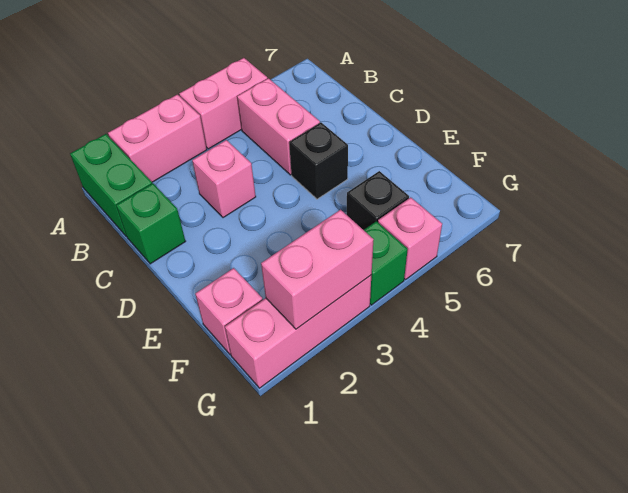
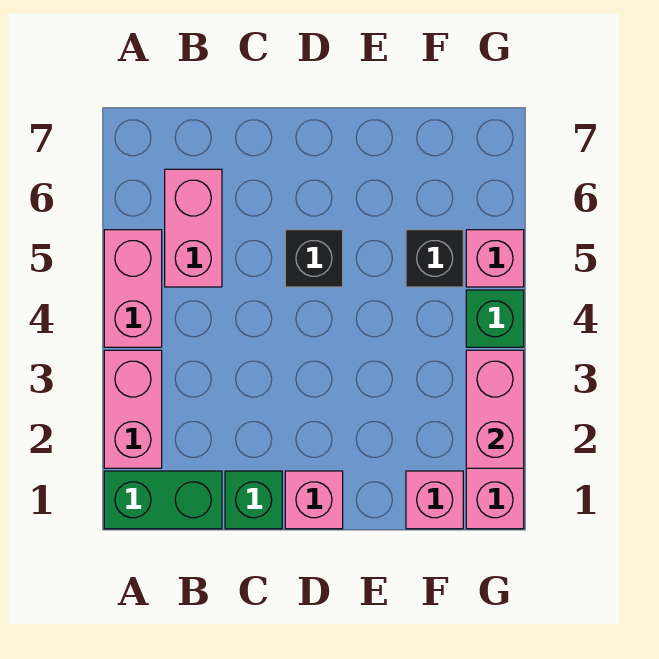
pink 1x2 brick [237,78,320,175] -> pink 1x2 brick turned to [165,169,222,287]
pink 1x1 brick [192,140,256,218] -> pink 1x1 brick moved to [285,471,343,529]

